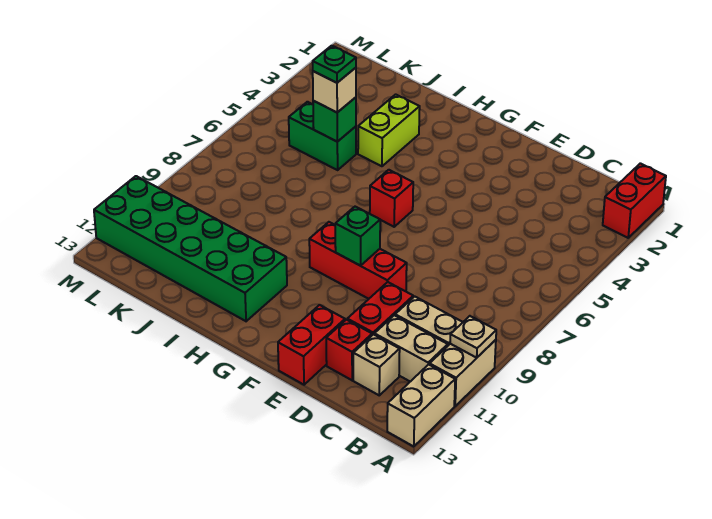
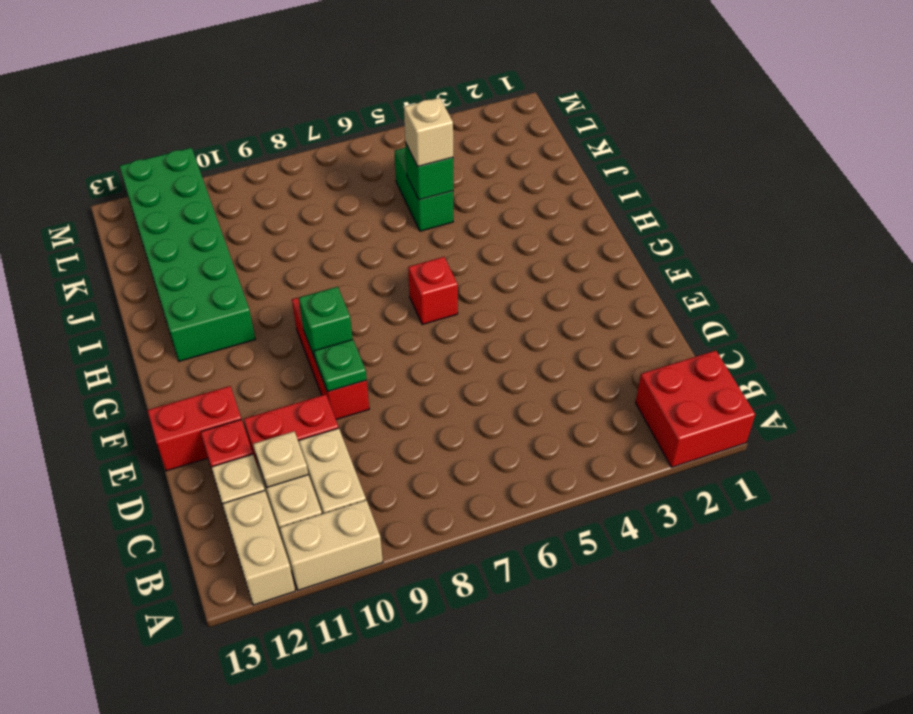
red 1x2 brick [603,163,666,238] -> red 2x2 brick [636,350,755,467]
tan 1x1 plate [450,316,496,358] -> tan 1x1 plate moved to [253,431,308,487]
tan 1x2 brick [387,364,455,447] -> tan 1x2 brick turned to [223,491,295,605]
lime 1x2 brick [358,94,420,166] -> none
green 1x1 plate [313,46,356,83] -> green 1x1 plate moved to [314,340,367,392]

